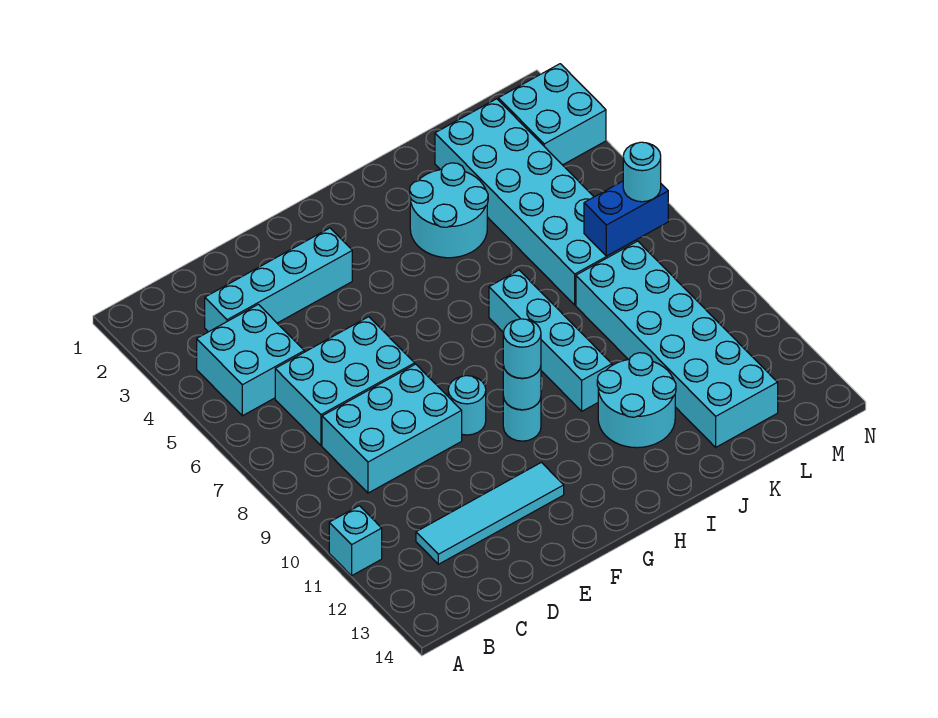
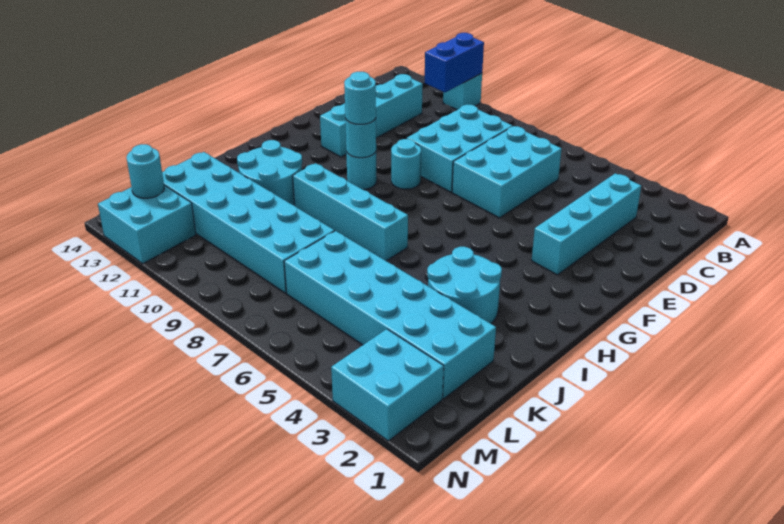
cyan 2x2 brick [197,304,304,416] -> cyan 2x2 brick moved to [98,185,196,263]
cyan 1x4 tile [416,462,564,564] -> cyan 1x4 brick [320,74,423,157]
blue 1x2 brick [584,181,668,256] -> blue 1x2 brick moved to [425,33,484,92]
cyan 1x1 round brick [623,142,661,202] -> cyan 1x1 round brick moved to [126,144,164,198]

